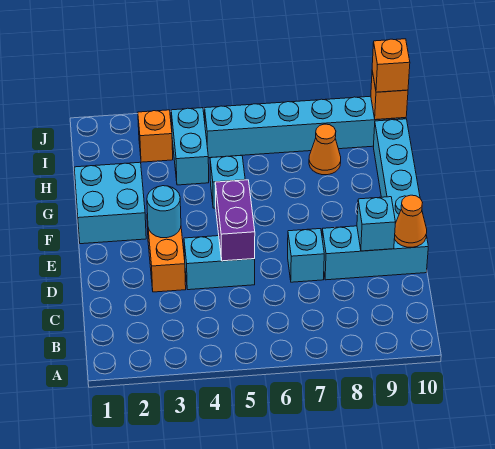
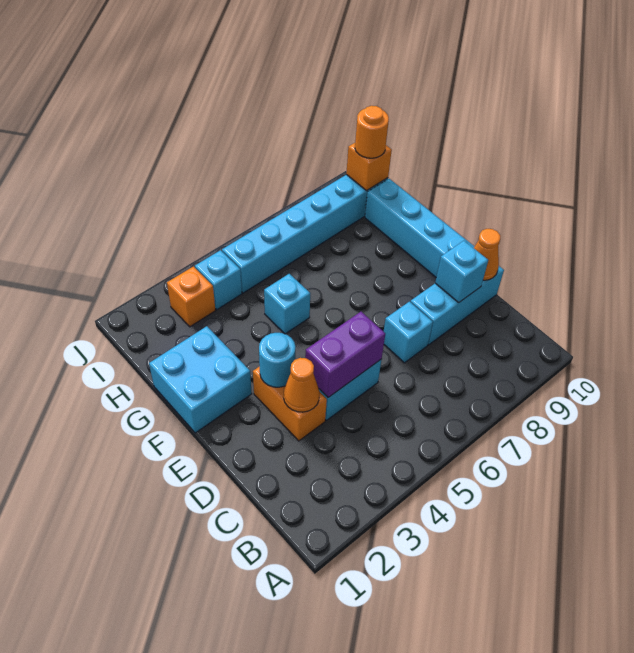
purple 1x2 brick [215,180,255,261] -> purple 1x2 brick turned to [305,312,385,397]
cyan 1x2 brick [171,108,209,185] -> cyan 1x1 brick [195,250,242,310]
orange 1x1 cone [309,124,341,175] -> orange 1x1 cone moved to [284,358,320,412]
orange 1x1 brick [372,39,410,92] -> orange 1x1 round brick [355,106,389,158]

